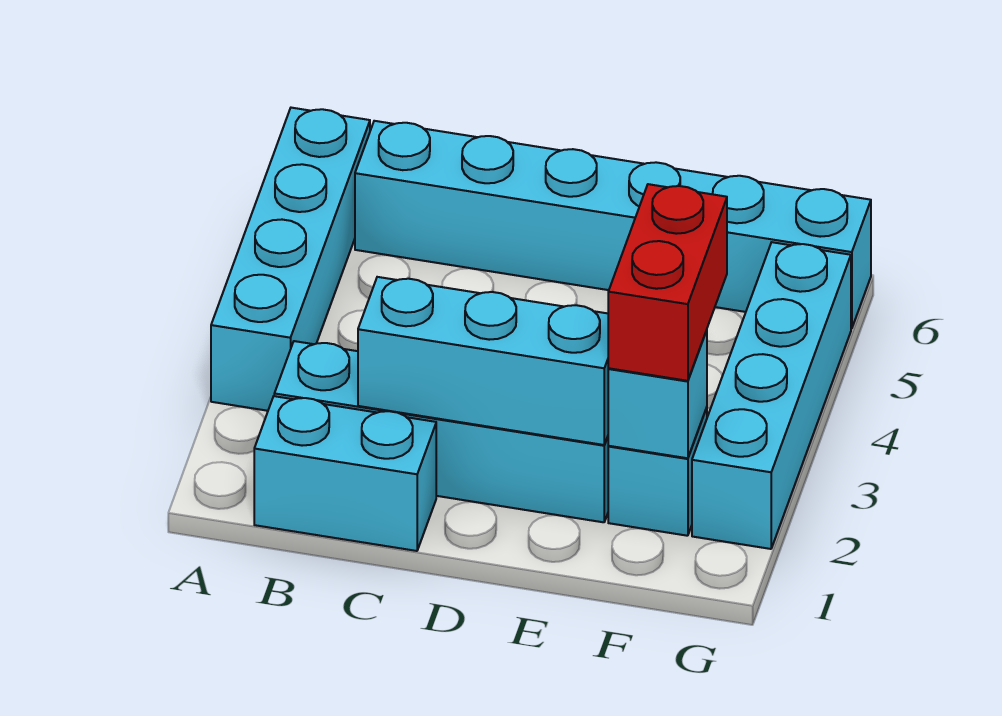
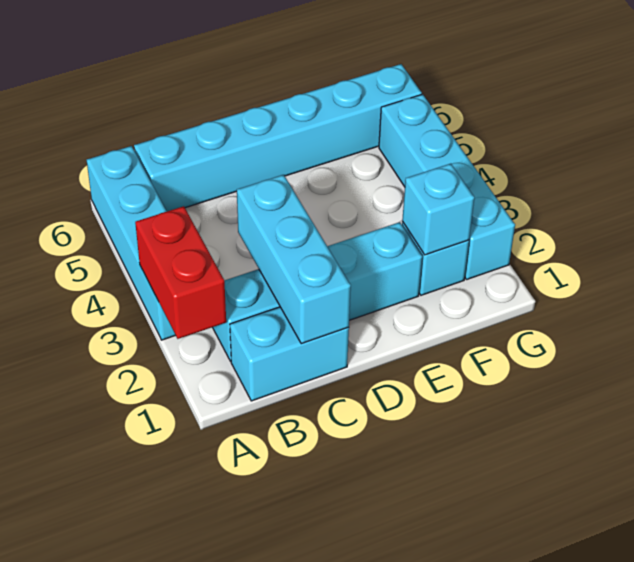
cyan 1x3 brick [358,277,609,445] -> cyan 1x3 brick turned to [237,175,351,344]
red 1x2 brick [608,184,727,381] -> red 1x2 brick moved to [135,206,226,339]

